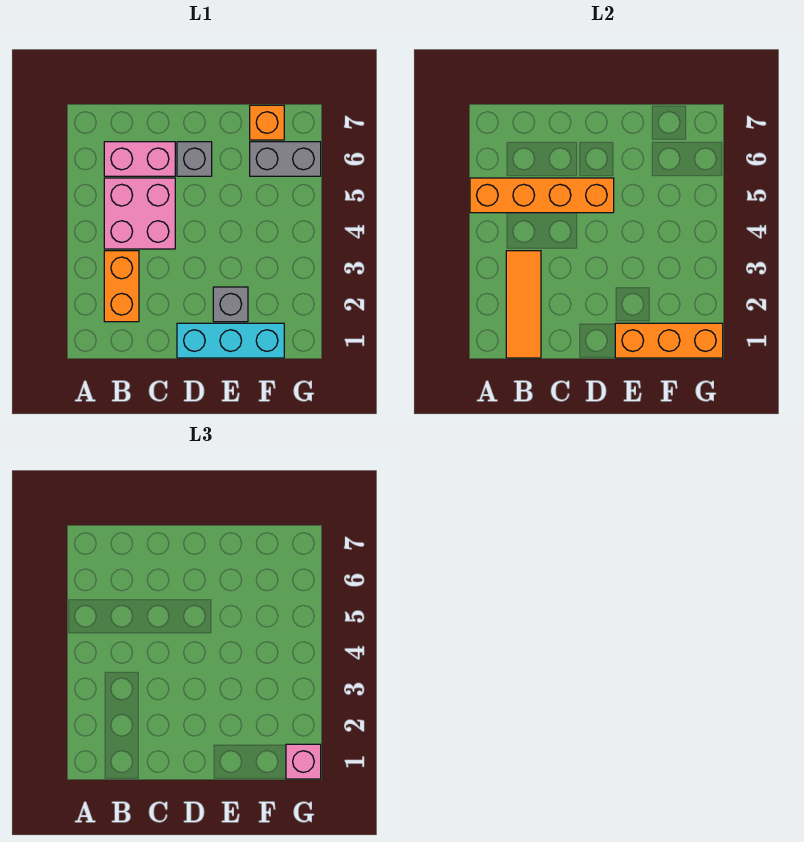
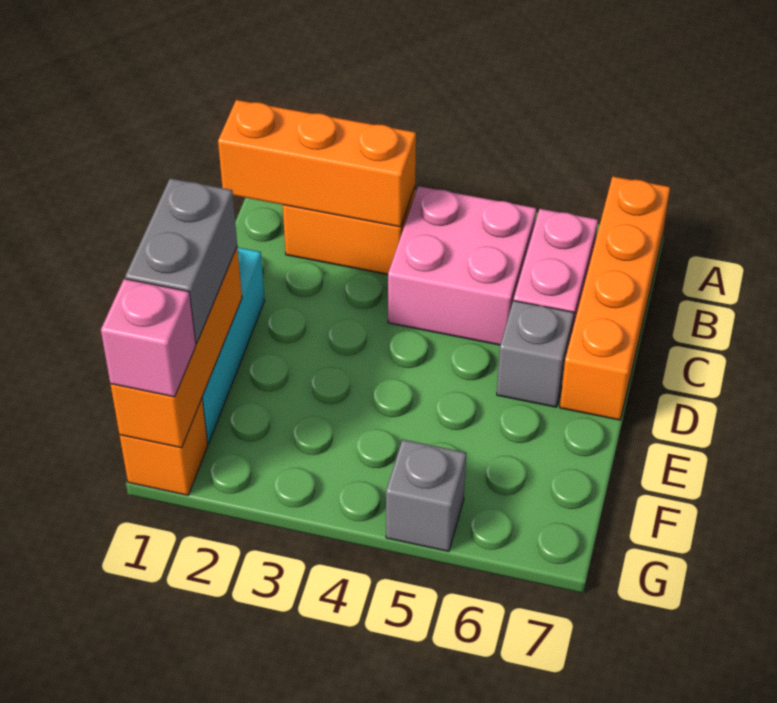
orange 1x4 brick [470,178,614,213] -> orange 1x4 brick moved to [560,176,670,420]
orange 1x3 tile [506,251,541,358] -> orange 1x3 brick [218,100,416,227]
grey 1x1 brick [213,287,248,322] -> grey 1x1 brick moved to [386,440,466,552]
grey 1x2 brick [250,142,321,176] -> grey 1x2 brick moved to [125,178,237,343]
orange 1x1 brick [250,105,284,140] -> orange 1x1 brick moved to [120,399,208,495]

